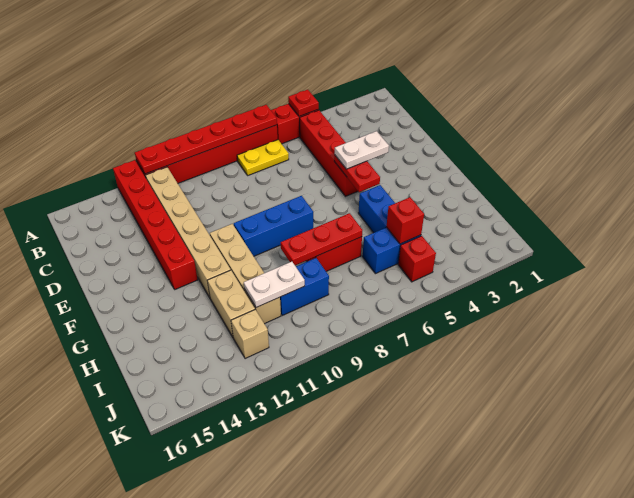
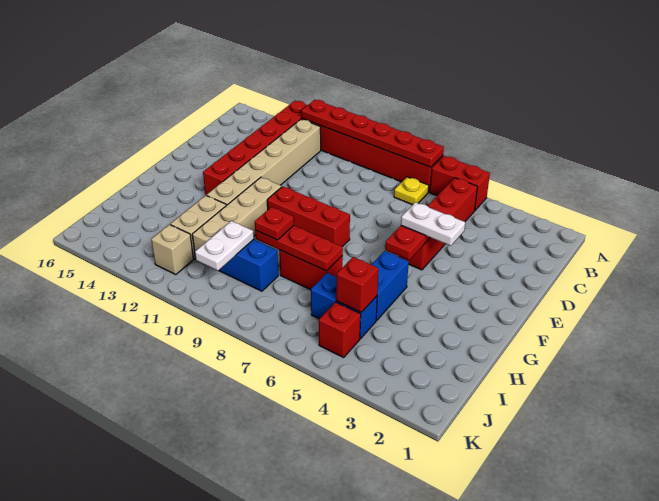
red 1x1 plate [288,90,319,116] -> red 1x1 plate moved to [255,207,294,240]
yellow 1x2 plate [237,140,289,175] -> yellow 1x1 plate [394,177,429,205]
blue 1x3 brick [234,196,313,256] -> red 1x3 brick [267,186,350,247]
white 1x2 plate [244,262,305,308] -> white 1x2 plate turned to [195,221,254,271]

